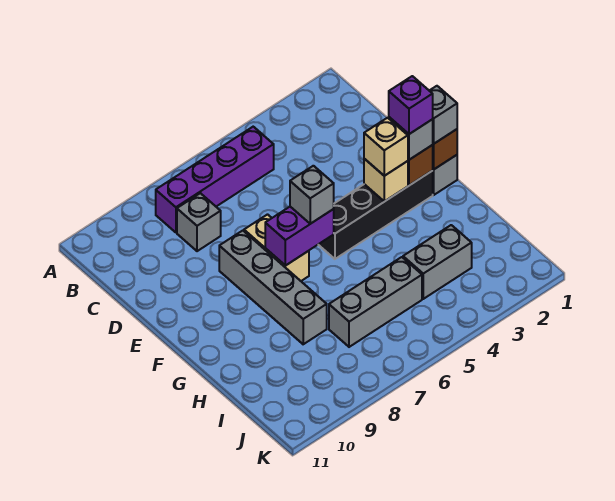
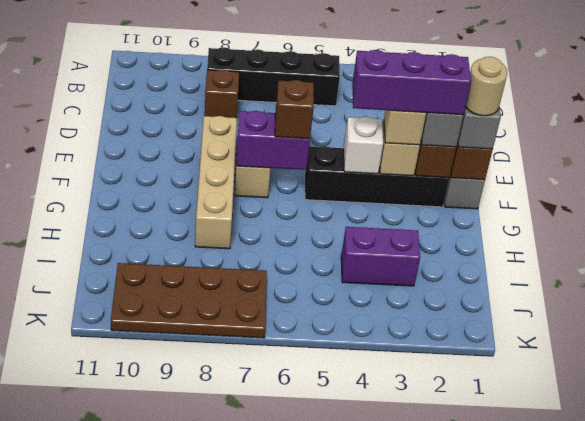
purple 1x4 brick [156,127,274,232] -> black 1x4 brick [207,47,340,106]
grey 1x1 brick [177,193,221,251] -> brown 1x1 brick [205,69,239,118]
grey 1x4 brick [219,231,327,344] -> tan 1x4 brick [195,116,237,249]
none -> tan 1x1 round brick [466,57,507,116]
purple 1x1 brick [389,76,433,134] -> purple 1x3 brick [352,50,471,115]
none -> white 1x1 brick [344,117,383,174]
grey 1x1 brick [290,166,334,224] -> brown 1x1 brick [275,80,314,139]
grey 1x2 brick [403,225,472,299] -> purple 1x2 brick [341,227,420,286]
grey 1x3 brick [329,257,422,347] -> none
none -> brown 2x4 plate [111,263,267,338]

